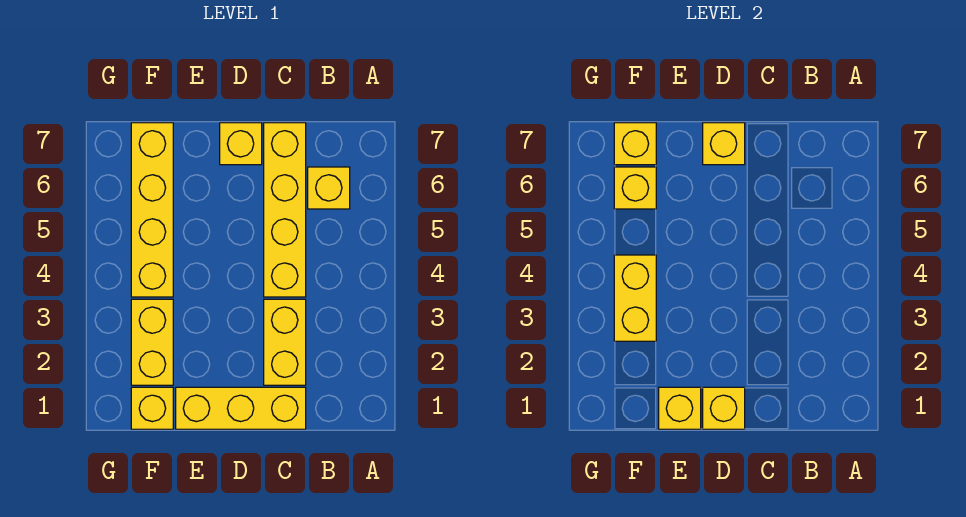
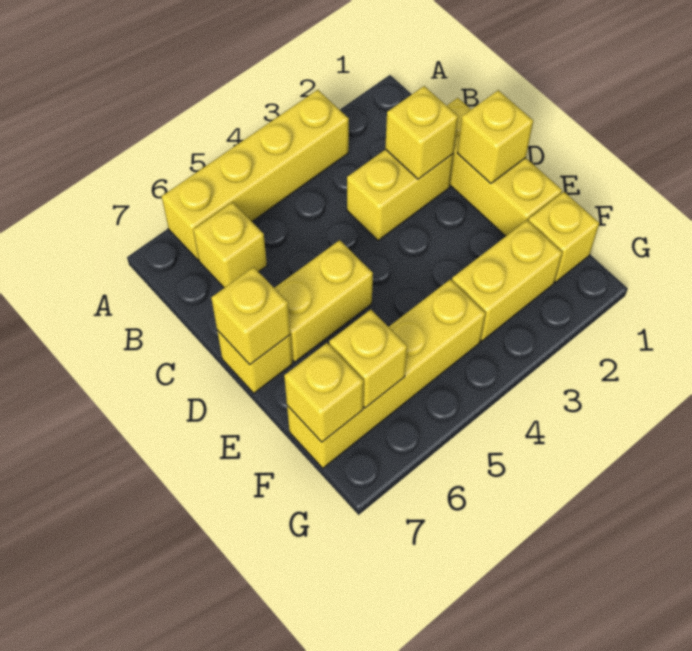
yellow 1x4 brick [264,123,306,297] -> yellow 1x4 brick moved to [162,90,349,260]
yellow 1x1 brick [659,387,701,429] -> yellow 1x1 brick moved to [385,86,458,179]
yellow 1x2 brick [614,255,656,341] -> yellow 1x2 brick moved to [275,240,373,362]

